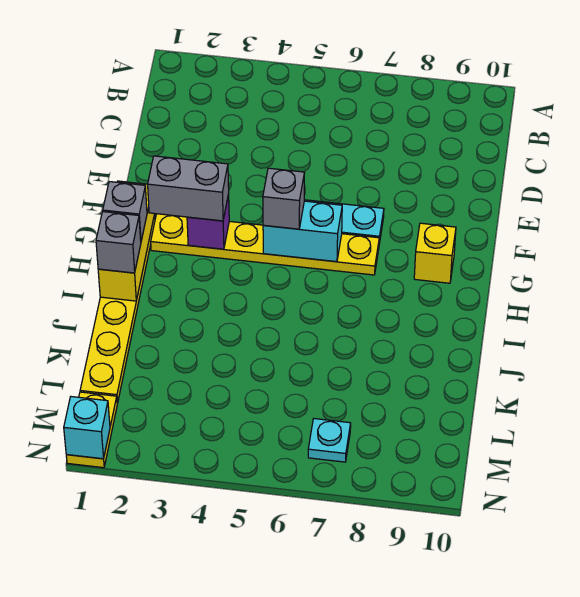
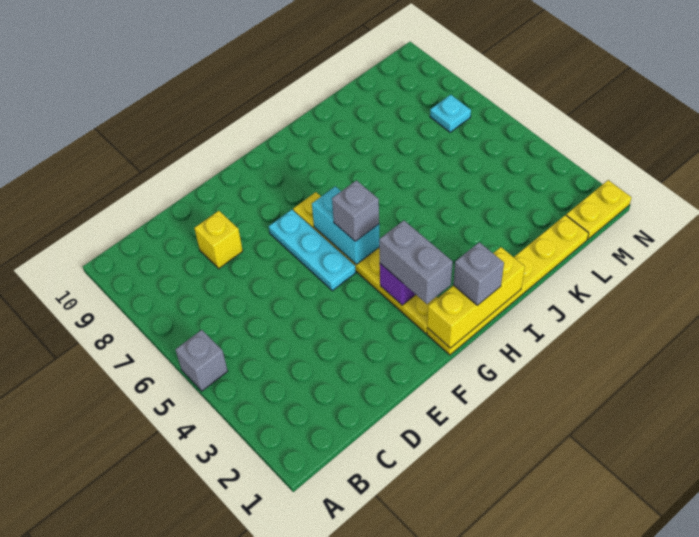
yellow 1x1 brick [414,223,456,283] -> yellow 1x1 brick moved to [194,211,243,269]
grey 1x1 brick [96,212,141,273] -> grey 1x1 brick moved to [175,330,228,391]
cyan 1x1 brick [64,397,110,459] -> none

